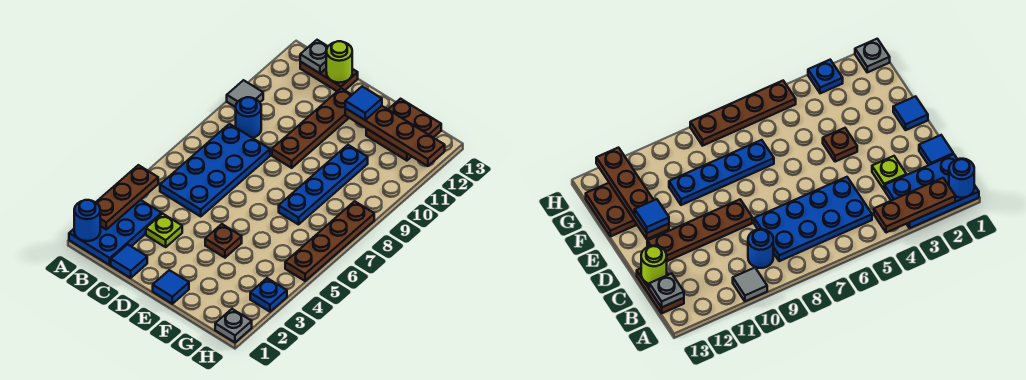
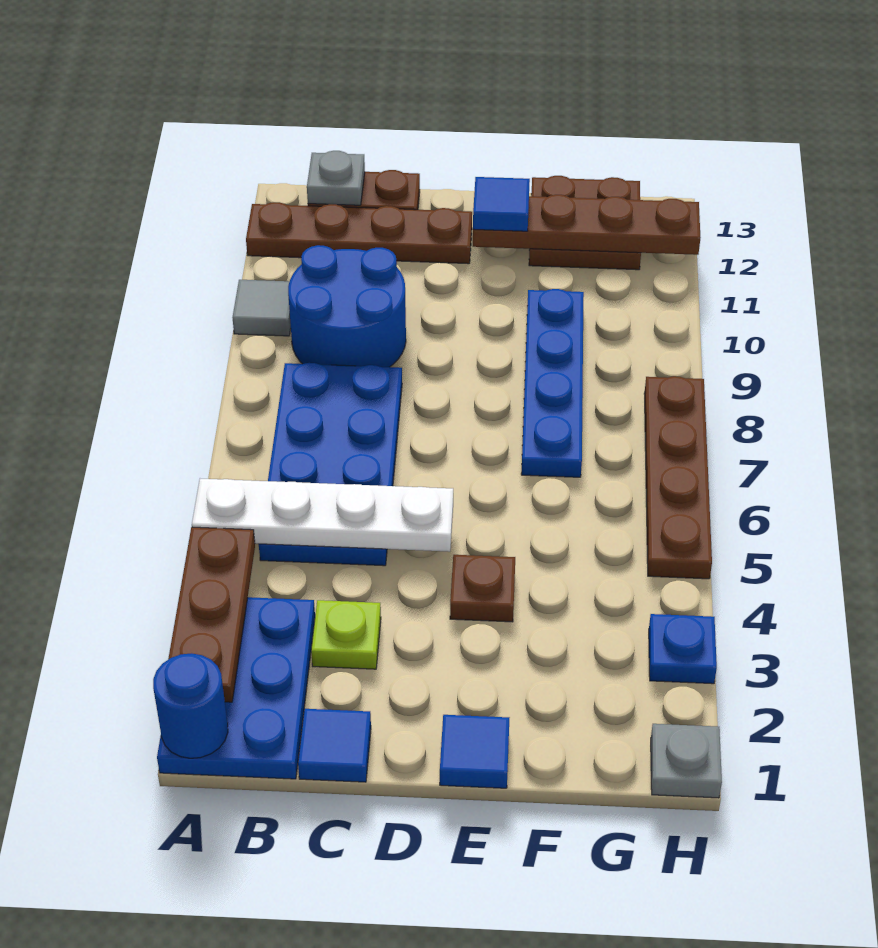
none -> white 1x4 plate [192,479,453,552]
blue 1x1 round brick [236,97,261,138] -> blue 2x2 round brick [288,245,406,367]
lime 1x1 round brick [326,41,352,83] -> none
brown 1x4 plate [272,88,352,168] -> brown 1x4 plate turned to [246,202,472,264]

